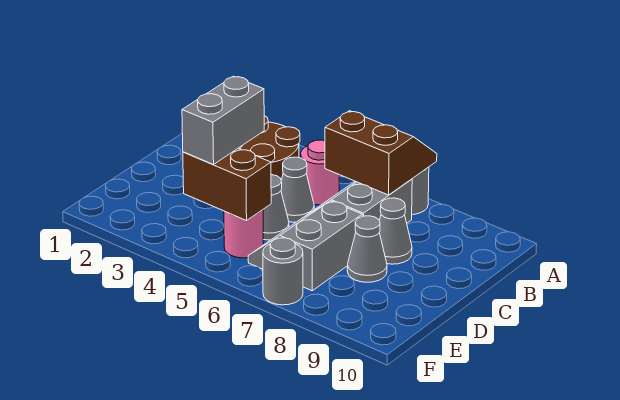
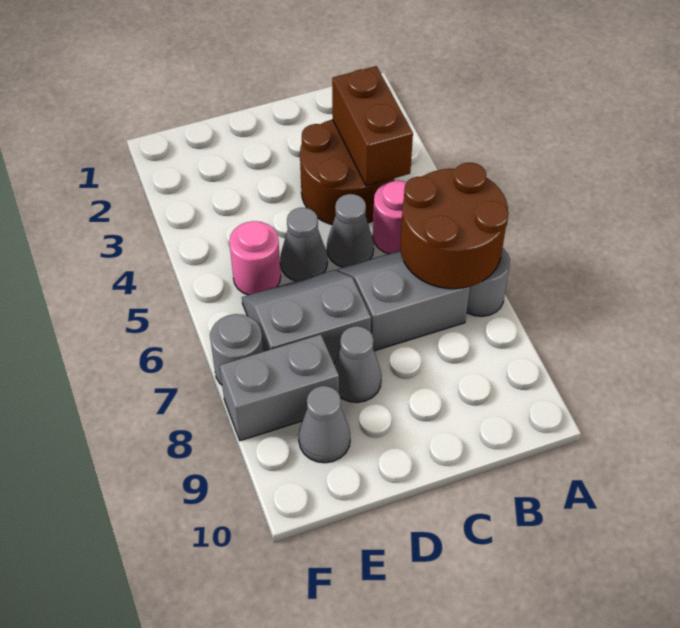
brown 2x2 slope [325,111,437,195] -> brown 2x2 round brick [400,163,509,289]
grey 1x1 cone [379,198,412,264] -> grey 1x1 cone moved to [299,386,350,463]
grey 1x2 brick [182,76,264,165] -> grey 1x2 brick moved to [220,335,339,441]
brown 1x2 brick [183,148,271,221] -> brown 1x2 brick moved to [332,66,413,186]

